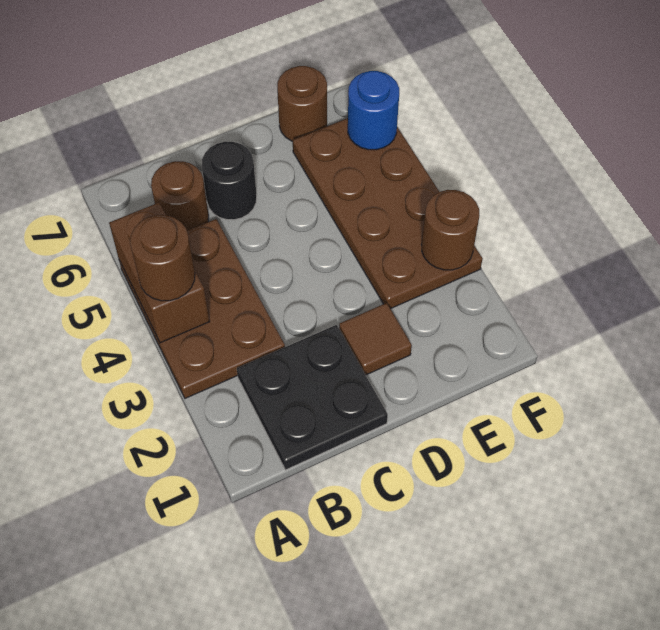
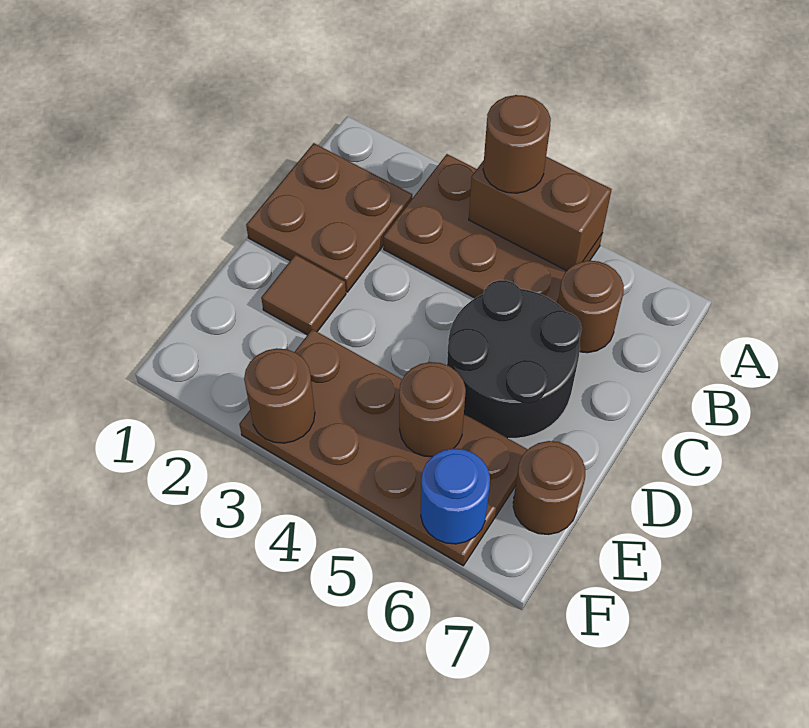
black 2x2 plate [237,325,388,470] -> brown 2x2 plate [246,143,412,292]
black 1x1 round brick [202,142,257,220] -> black 2x2 round brick [447,280,582,438]
none -> brown 1x1 round brick [399,362,466,457]

